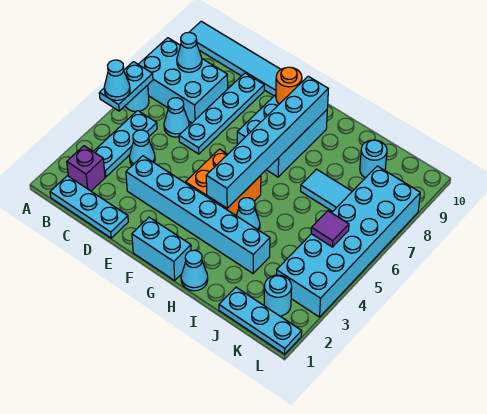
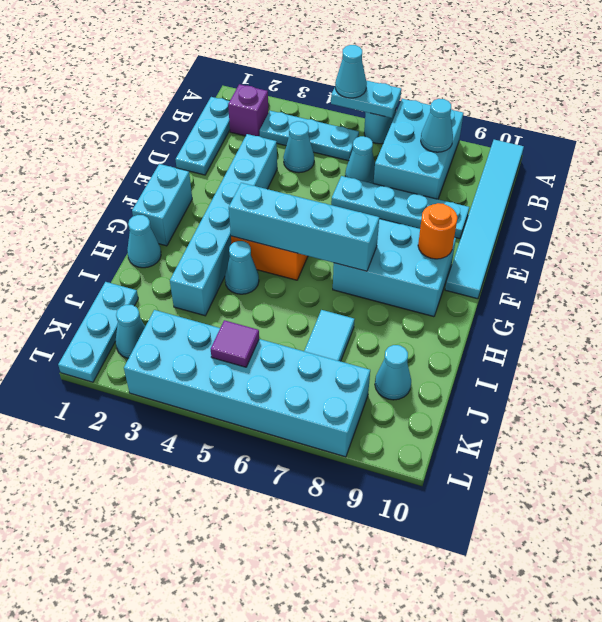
cyan 1x6 brick [206,76,328,208] -> cyan 1x4 brick [229,183,379,271]
cyan 1x1 round brick [360,140,387,178] -> cyan 1x1 cone [375,345,411,400]
cyan 1x1 round brick [264,275,292,316] -> cyan 1x1 cone [116,305,145,358]

